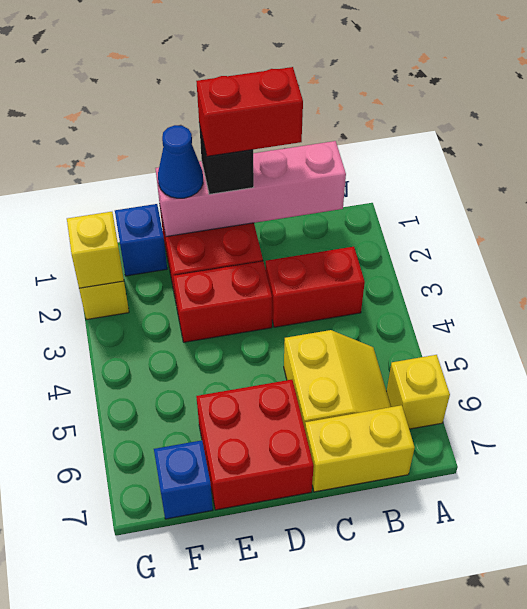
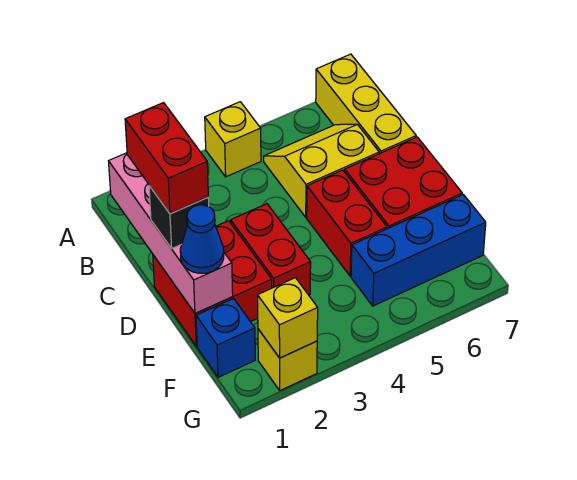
yellow 1x1 brick [387,355,450,429] -> yellow 1x1 brick moved to [205,102,261,177]
red 1x2 brick [266,247,365,327] -> red 1x2 brick moved to [307,170,387,276]
yellow 1x2 brick [305,405,415,492] -> yellow 1x3 brick [316,54,416,154]
blue 1x1 brick [154,440,213,519] -> blue 1x3 brick [351,195,486,306]

